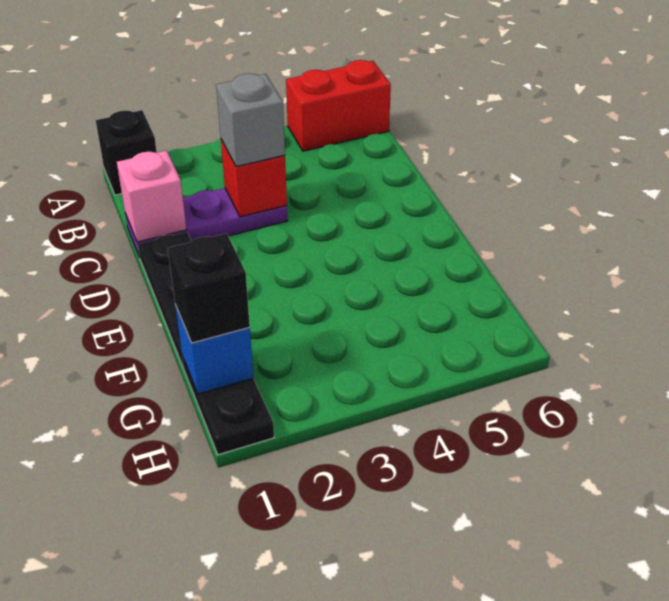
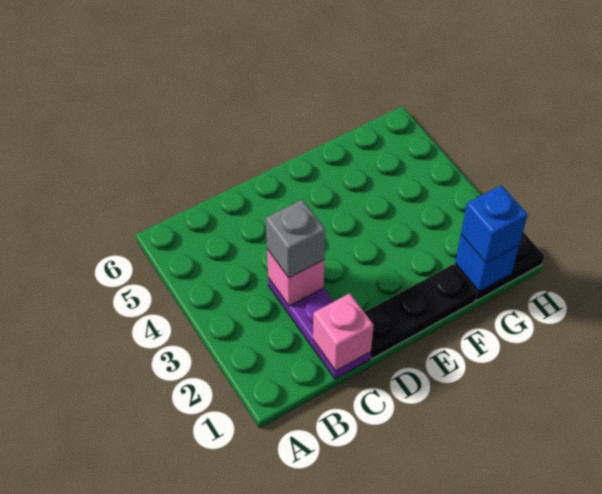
black 1x1 brick [96,110,157,195] -> none
red 1x2 brick [286,60,391,151] -> none
red 1x1 brick [221,140,287,217] -> pink 1x1 brick [267,249,325,306]
black 1x1 brick [168,233,250,343] -> blue 1x1 brick [461,185,528,263]

